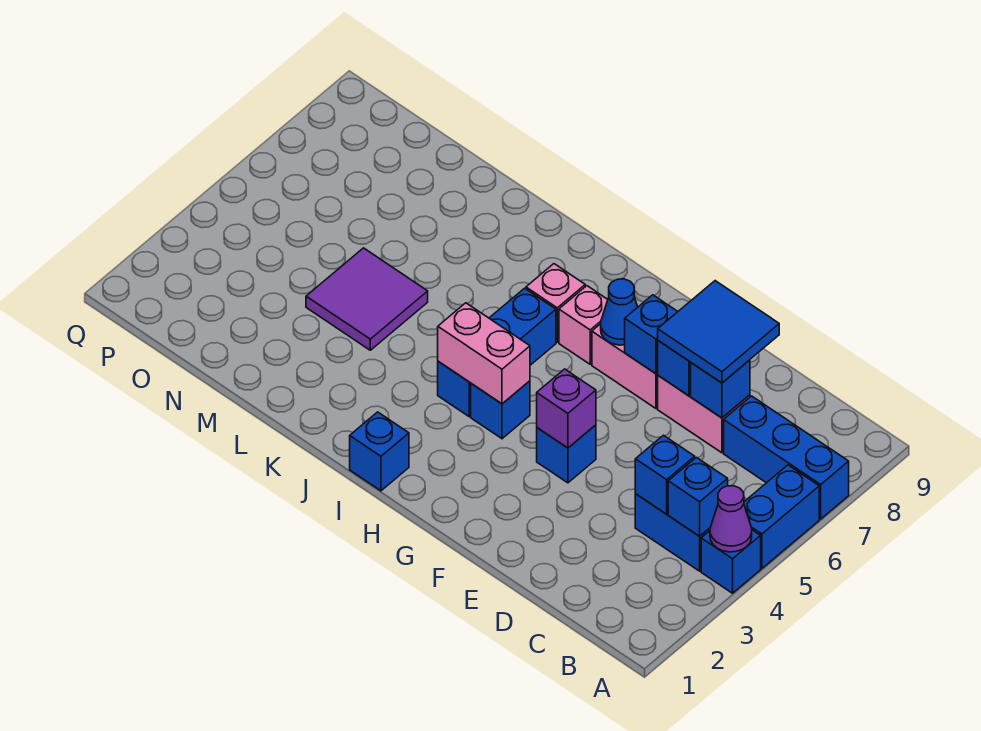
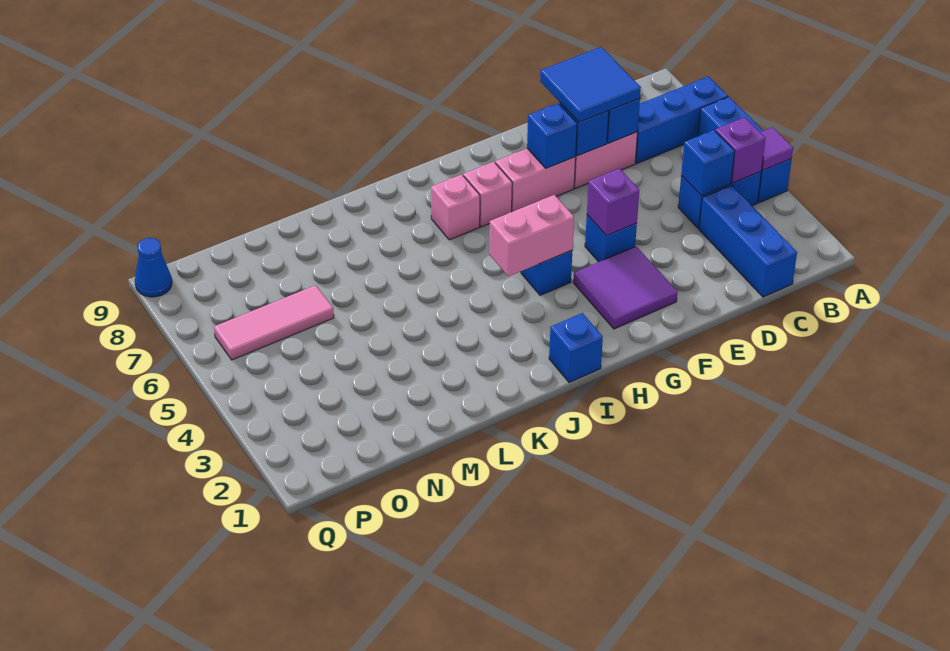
purple 1x1 cone [710,486,752,552] -> purple 1x1 tile [760,127,793,170]
blue 1x1 brick [668,457,728,536] -> purple 1x1 brick [715,117,766,183]
blue 1x1 cone [601,279,638,345] -> blue 1x1 cone moved to [135,238,172,297]
blue 1x3 brick [438,288,556,416] -> blue 1x3 brick moved to [699,185,797,297]
purple 2x2 tile [306,248,428,350] -> purple 2x2 tile moved to [573,247,677,329]
none -> pink 1x3 tile [214,285,334,360]

